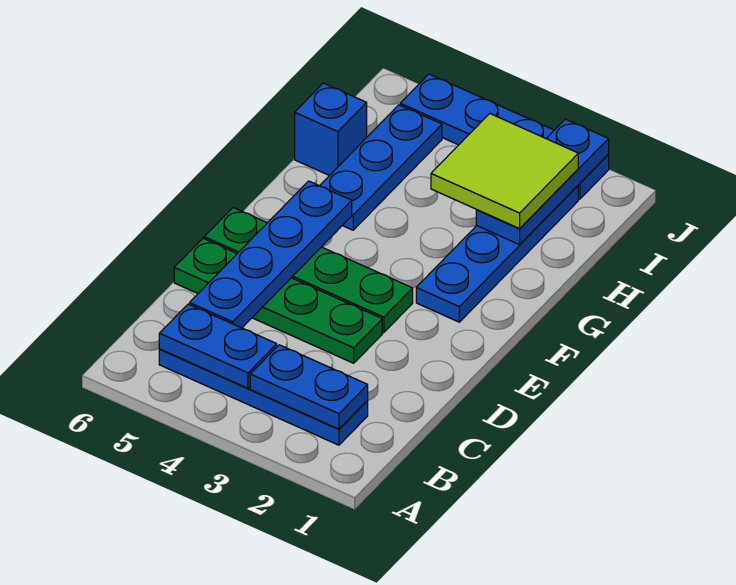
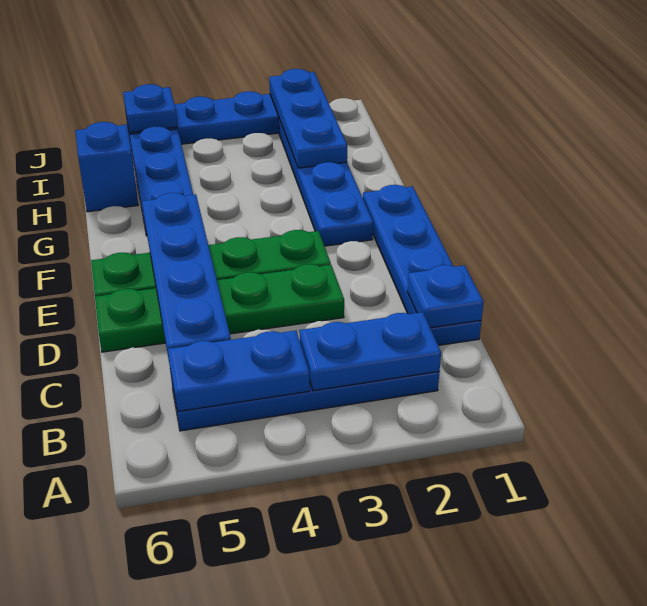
none -> blue 1x4 plate [363,185,481,345]
none -> blue 1x1 plate [407,265,484,328]
lime 2x2 tile [431,114,578,229] -> none
none -> blue 1x1 plate [123,84,177,133]

